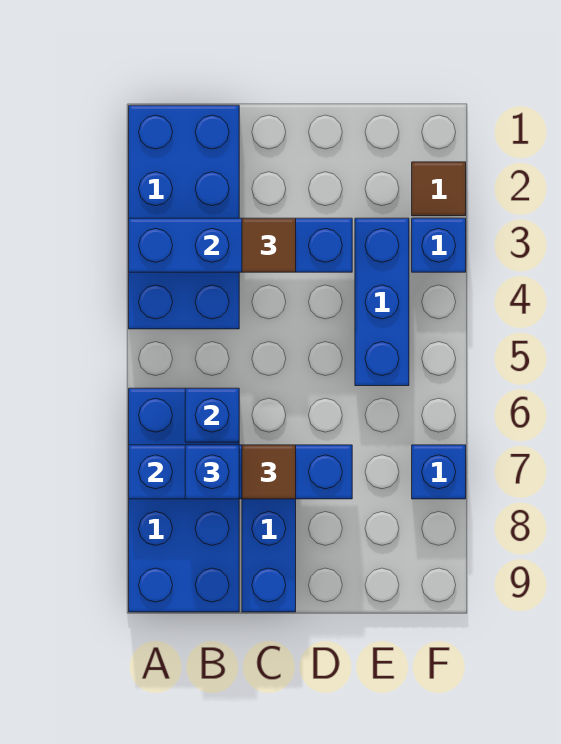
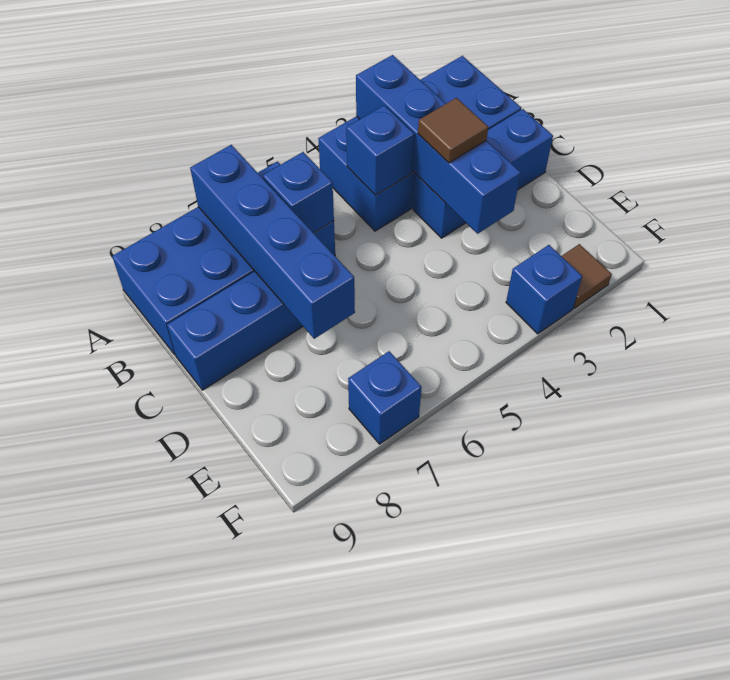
blue 1x1 brick [185,445,239,499] -> blue 1x1 brick moved to [346,105,414,195]
brown 1x1 tile [242,445,296,499] -> none
blue 1x3 brick [355,218,409,386] -> blue 1x3 brick moved to [413,109,553,238]

